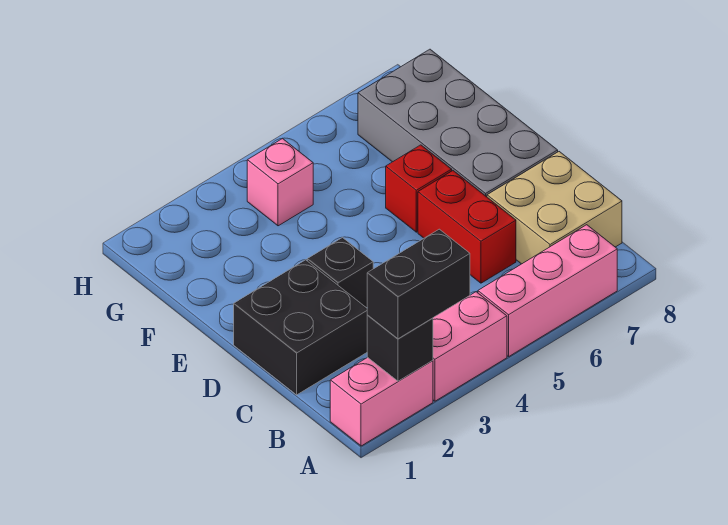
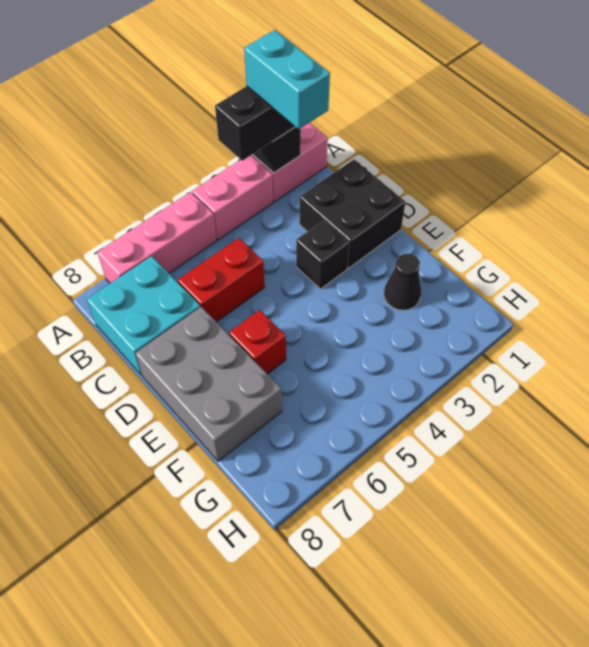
none -> cyan 1x2 brick [244,30,330,129]
tan 2x2 brick [487,152,622,264] -> cyan 2x2 brick [87,256,200,376]
red 1x2 brick [418,171,516,283] -> red 1x2 brick turned to [178,238,265,322]
grey 2x4 brick [358,49,558,197] -> grey 2x3 brick [136,307,282,461]
none -> black 1x1 cone [384,254,421,310]
pink 1x1 brick [247,138,313,226] -> none

